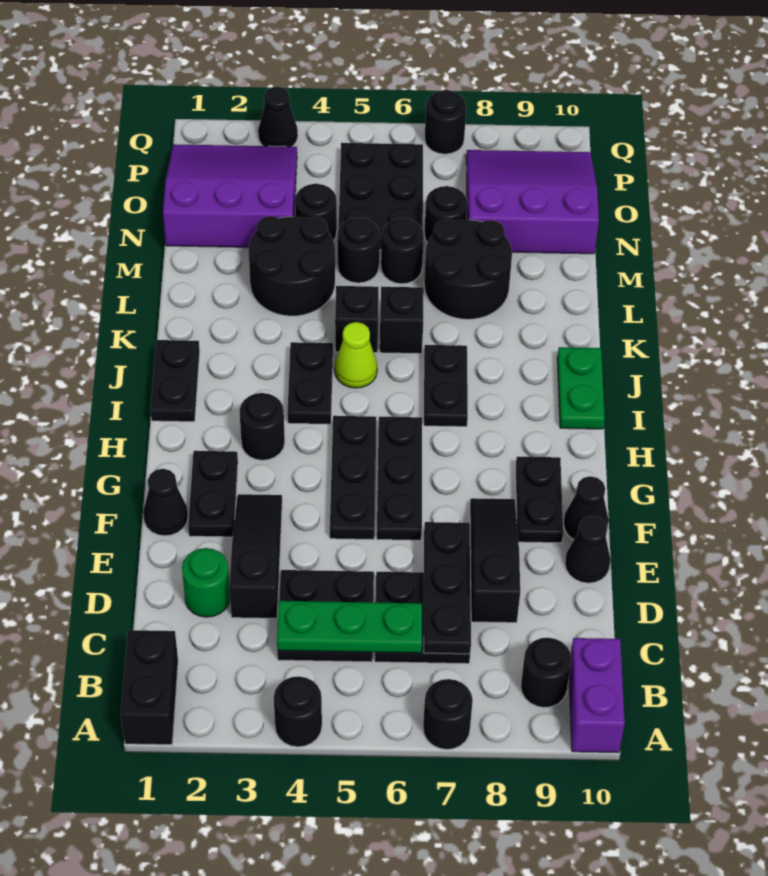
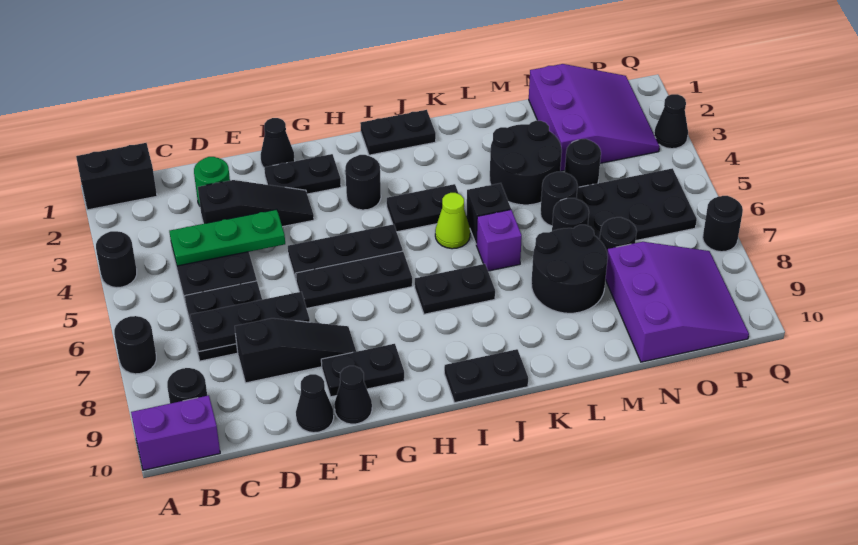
green 1x3 plate [277,601,422,653] -> green 1x3 plate turned to [169,209,285,266]
green 1x2 plate [557,347,605,429] -> black 1x2 plate [444,349,528,403]
black 1x1 brick [380,287,424,354] -> purple 1x1 brick [476,210,522,271]

